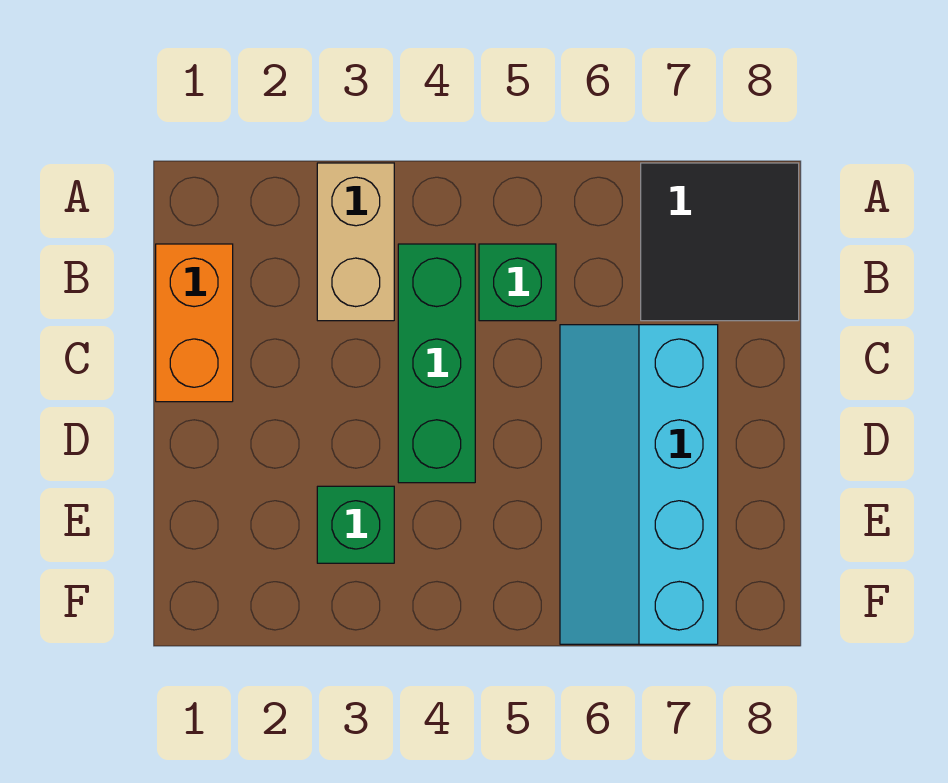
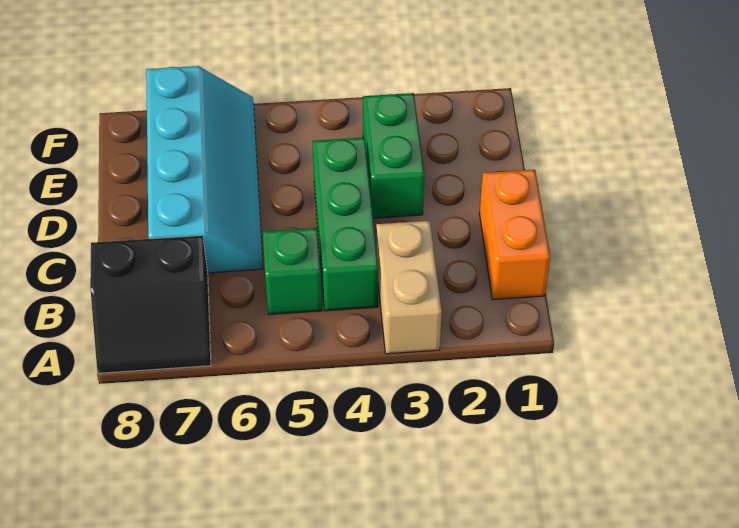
black 2x2 tile [641,163,799,321] -> black 2x2 slope [90,235,211,373]
green 1x1 brick [317,486,394,563] -> green 1x2 brick [363,93,424,218]

